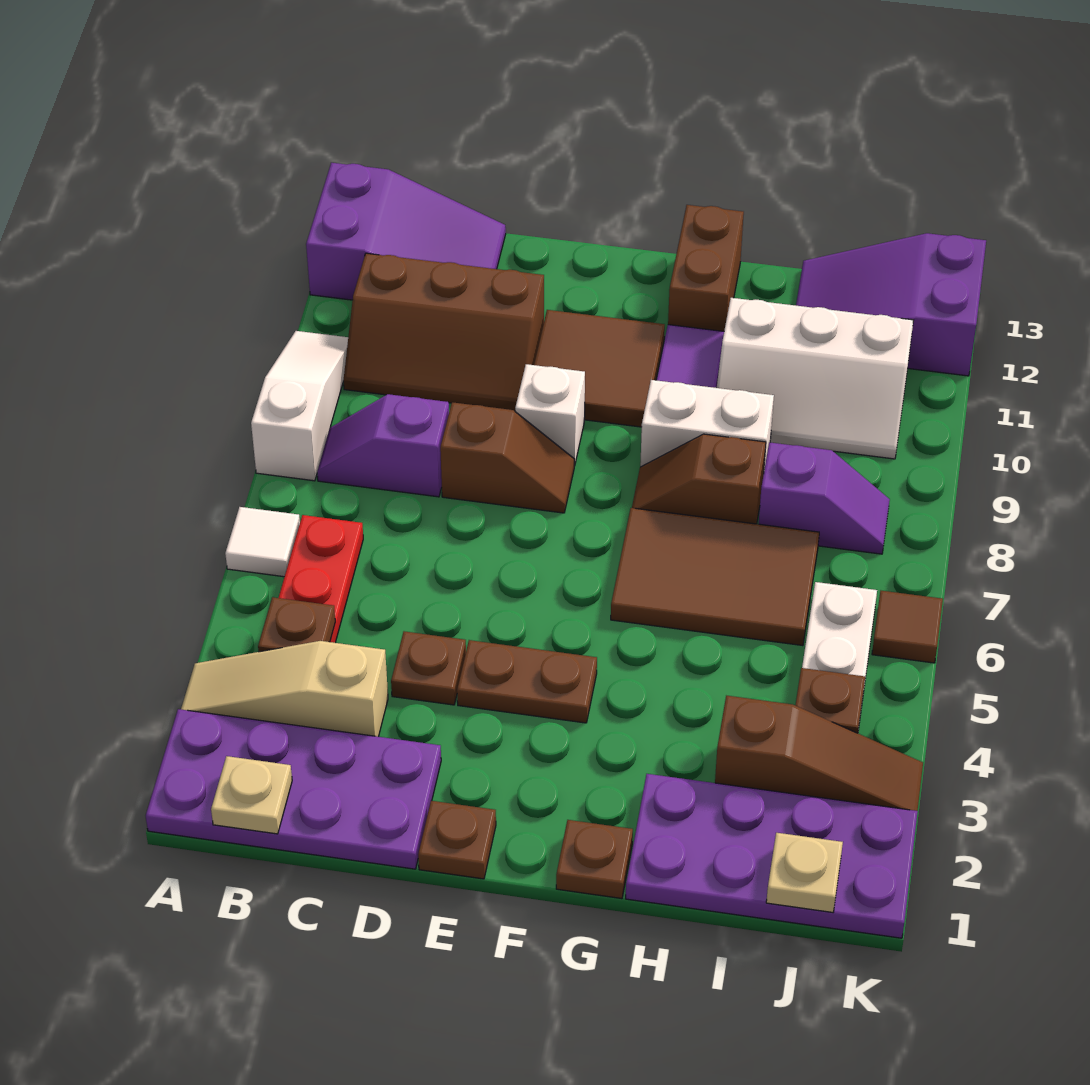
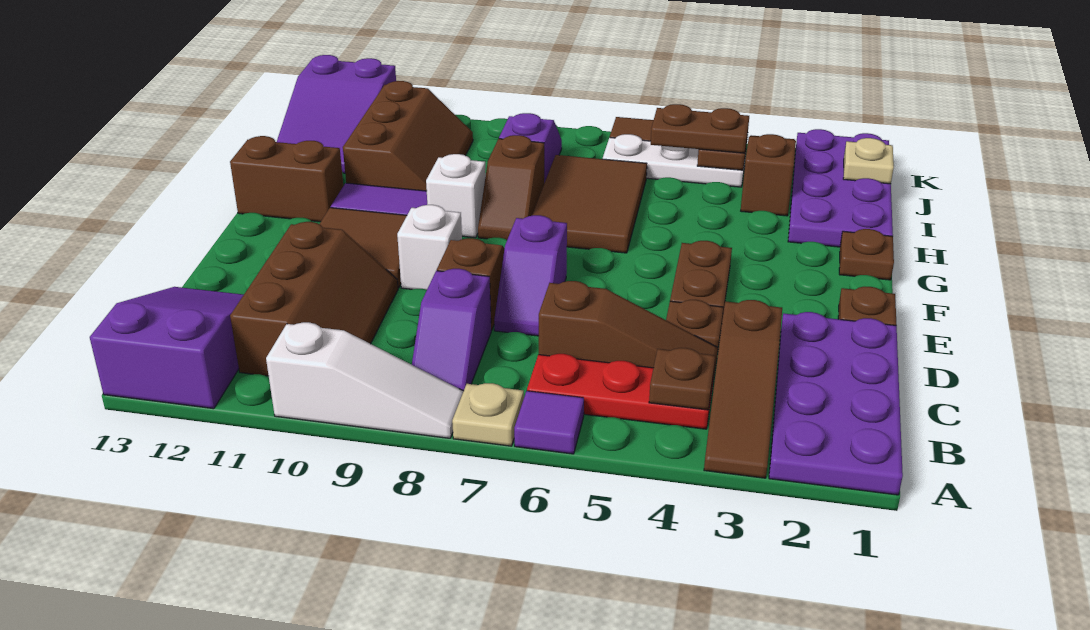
tan 1x3 slope [181,641,388,737] -> brown 1x3 slope [704,300,782,478]
white 1x1 tile [225,507,300,577] -> purple 1x1 tile [514,391,584,454]
white 1x3 slope [251,331,348,481] -> white 1x3 slope turned to [266,322,463,438]
tan 1x1 plate [211,756,292,834] -> tan 1x1 plate moved to [452,383,524,446]
none -> brown 1x3 slope [539,281,718,389]
none -> purple 1x2 slope [494,215,567,336]
white 1x2 brick [640,380,774,475] -> white 1x1 brick [426,154,486,238]
white 2x3 slope [717,298,913,459] -> brown 2x3 slope [343,81,473,191]
none -> brown 1x2 plate [651,104,749,154]

